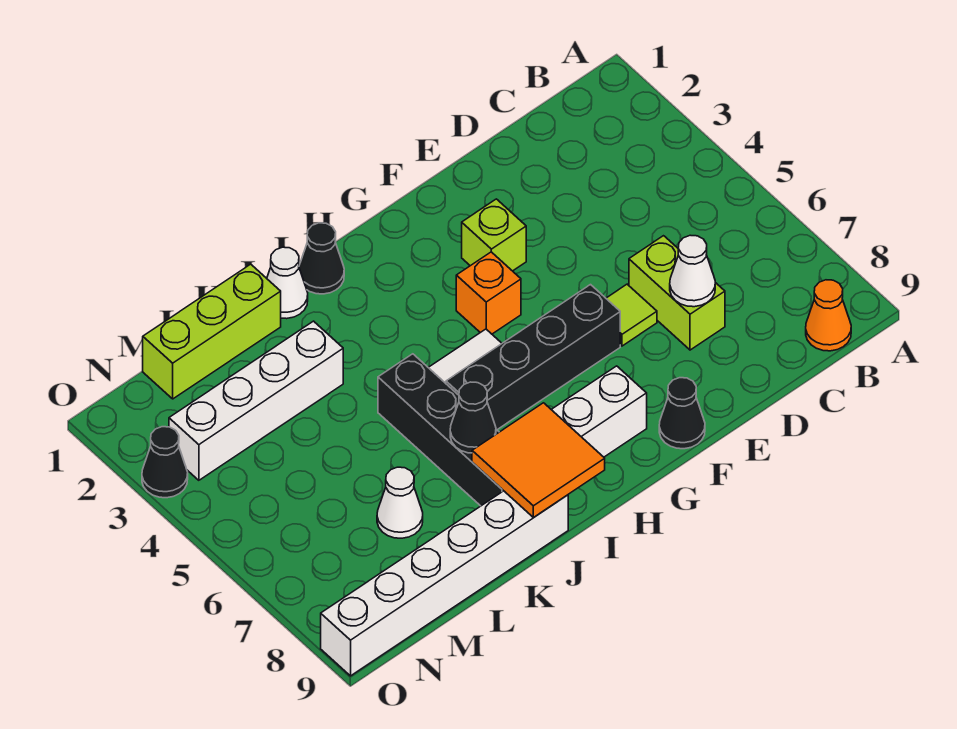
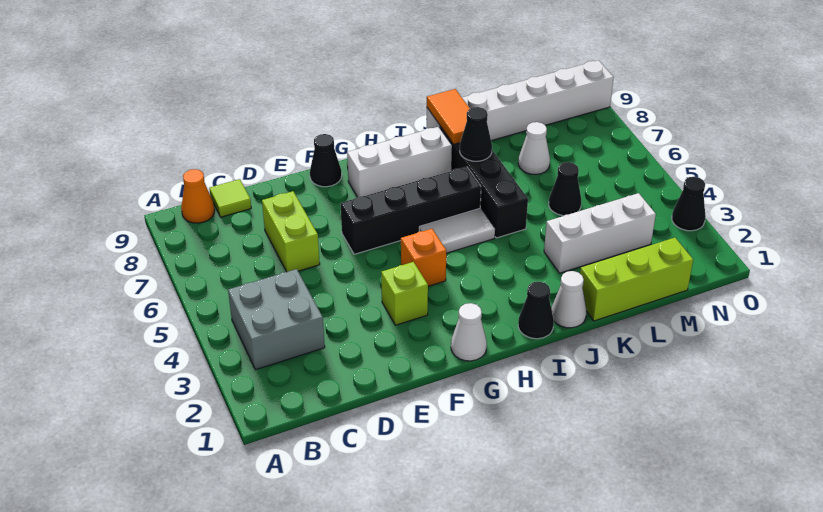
none -> grey 2x2 brick [228,269,325,370]
white 1x1 cone [670,235,715,307] -> white 1x1 cone moved to [451,303,487,361]
lime 1x1 tile [606,284,657,346] -> lime 1x1 tile moved to [209,179,251,217]
orange 2x2 tile [472,403,605,517] -> orange 1x2 tile [427,89,470,144]
white 1x4 brick [169,321,343,480] -> white 1x3 brick [544,193,656,273]
none -> black 1x1 cone [549,162,581,216]

